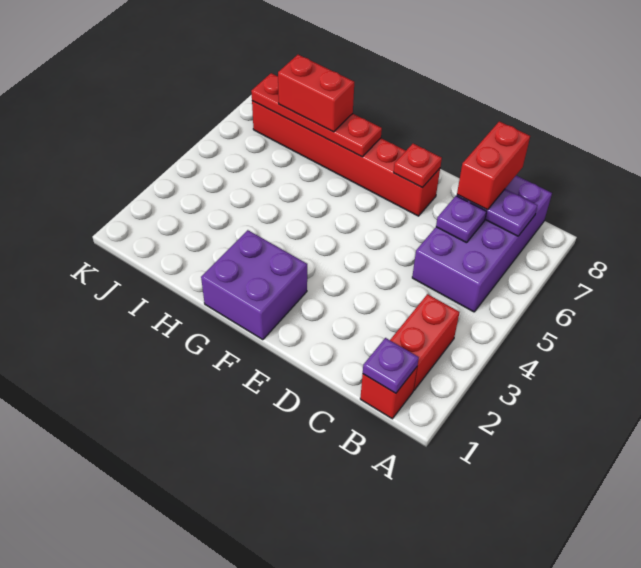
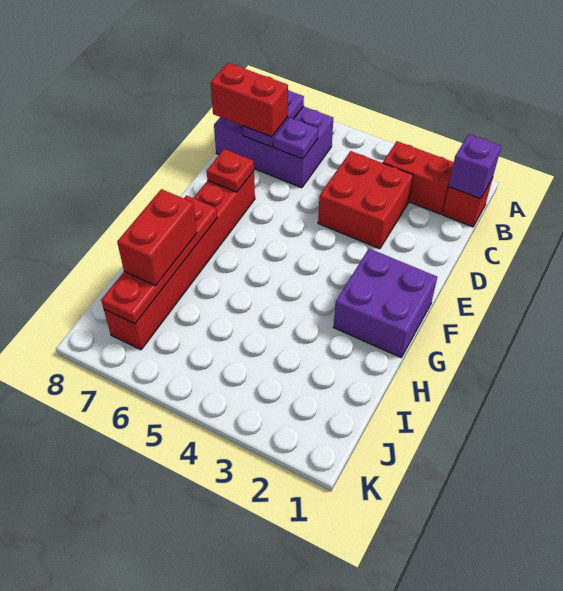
purple 1x1 plate [363,338,419,393] -> purple 1x1 brick [449,134,501,199]
purple 2x4 brick [412,176,552,312] -> purple 2x3 brick [214,106,333,188]
none -> red 2x2 brick [318,151,413,249]

